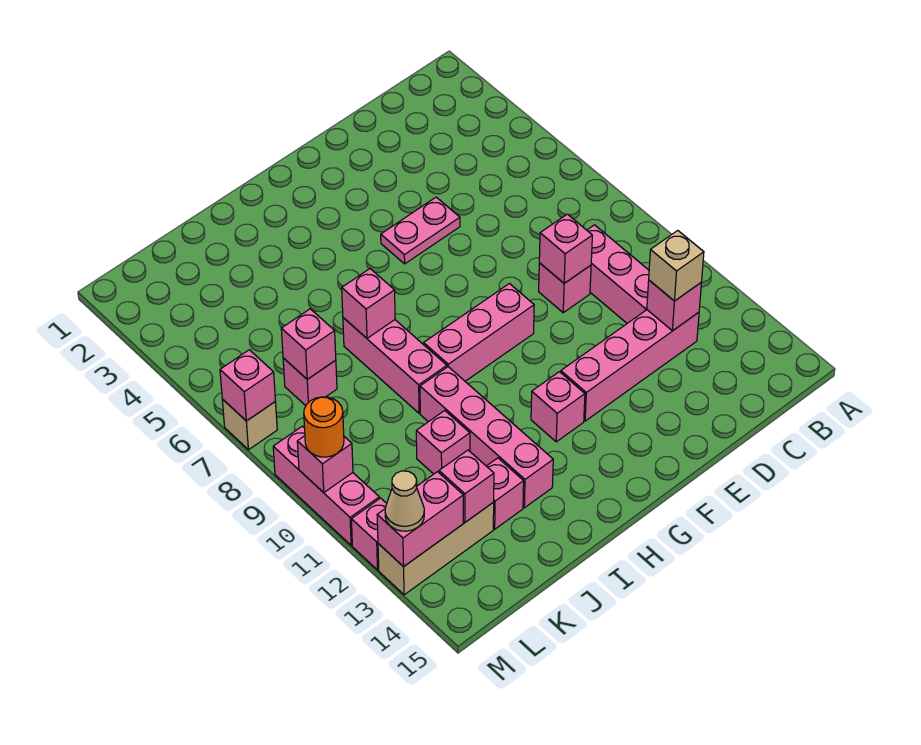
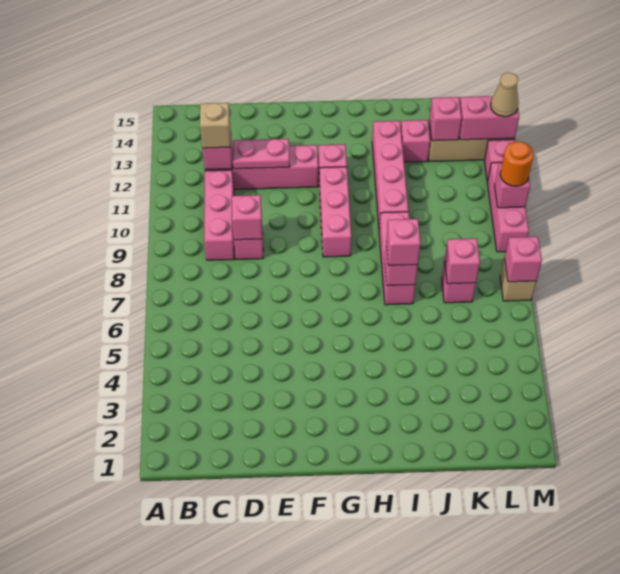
pink 1x2 plate [381,197,460,264] -> pink 1x2 plate moved to [233,139,290,169]
pink 1x3 brick [424,284,534,381] -> pink 1x3 brick turned to [320,167,351,257]
pink 1x1 brick [416,411,470,474] -> pink 1x1 brick moved to [386,219,421,265]

